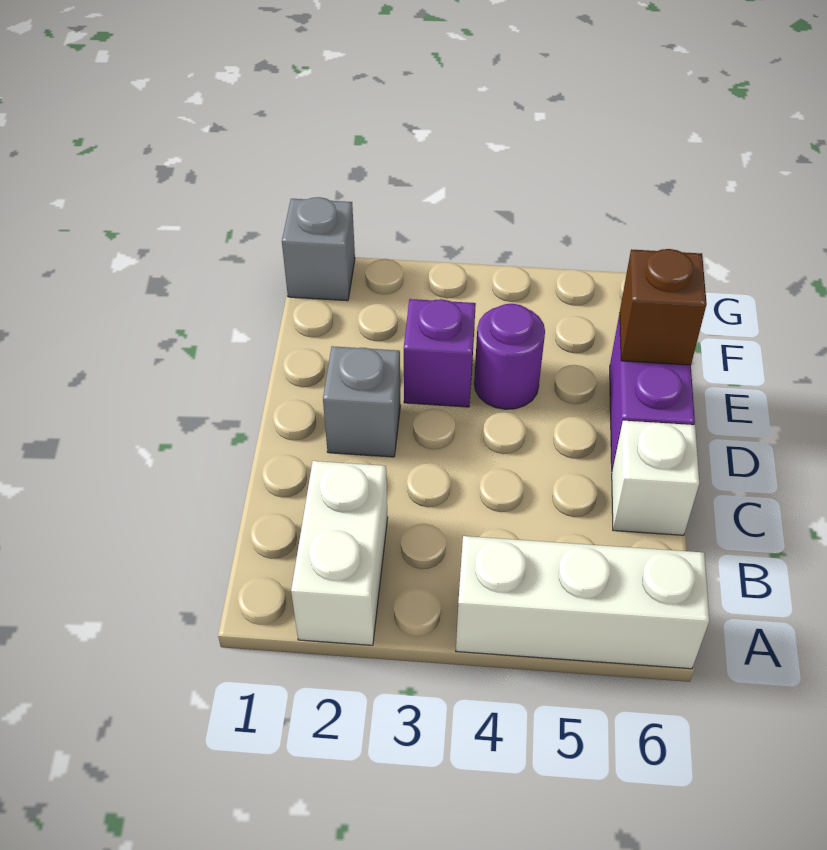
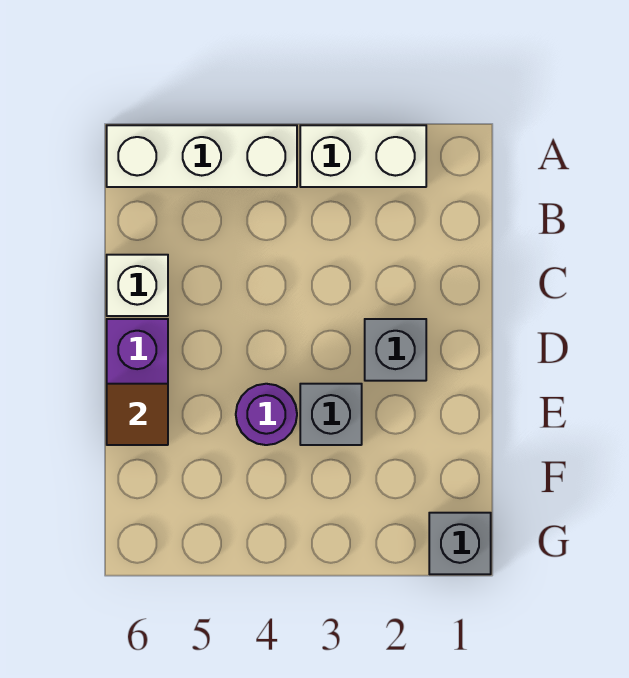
white 1x2 brick [291,461,388,645] -> white 1x2 brick turned to [300,125,426,187]
purple 1x1 brick [404,299,476,407] -> grey 1x1 brick [300,384,362,445]
brown 1x1 brick [620,249,707,365] -> brown 1x1 tile [107,384,168,445]

